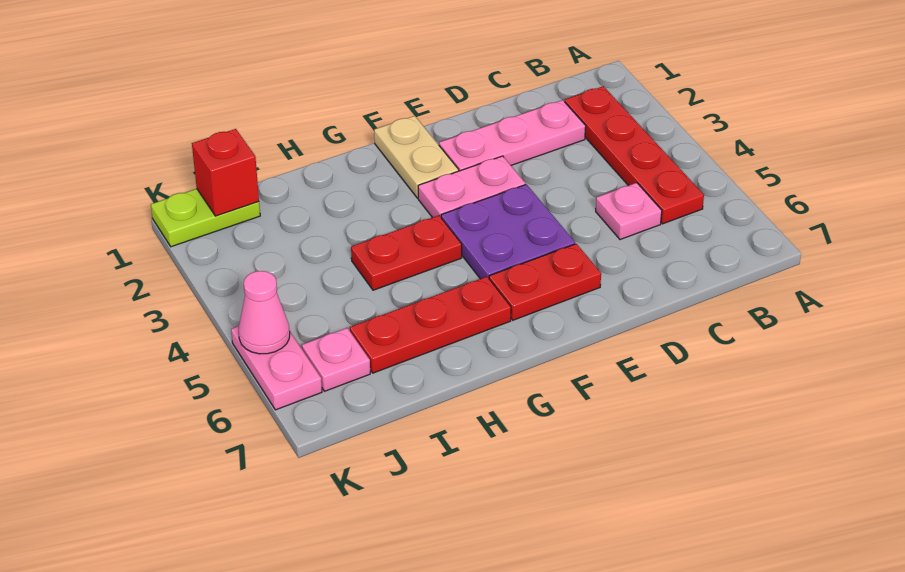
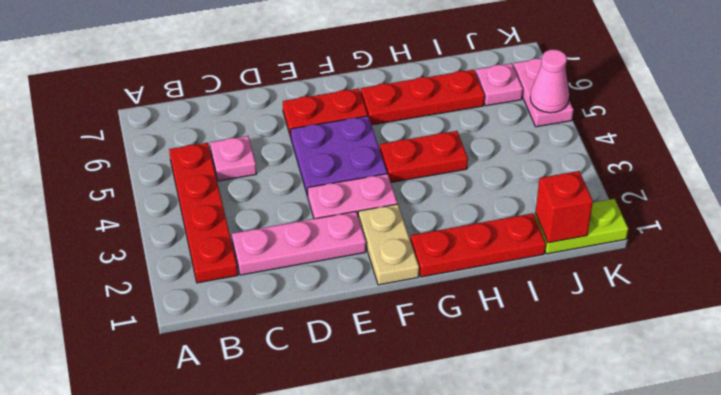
none -> red 1x3 plate [410,213,546,277]

